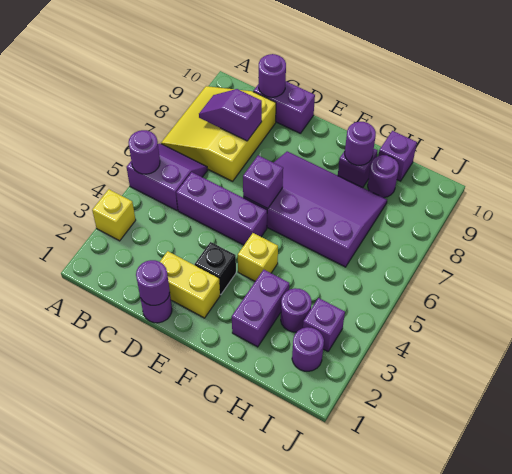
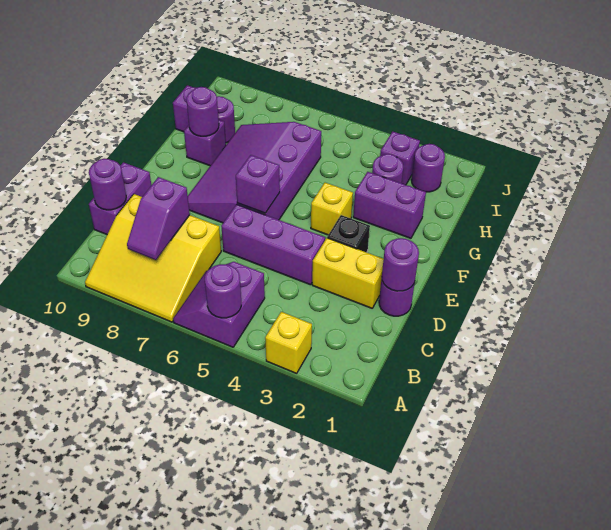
purple 1x3 brick [176,172,267,245] -> purple 1x3 brick turned to [221,204,325,285]
yellow 1x2 brick [160,251,220,318] -> yellow 1x2 brick turned to [312,238,384,308]

